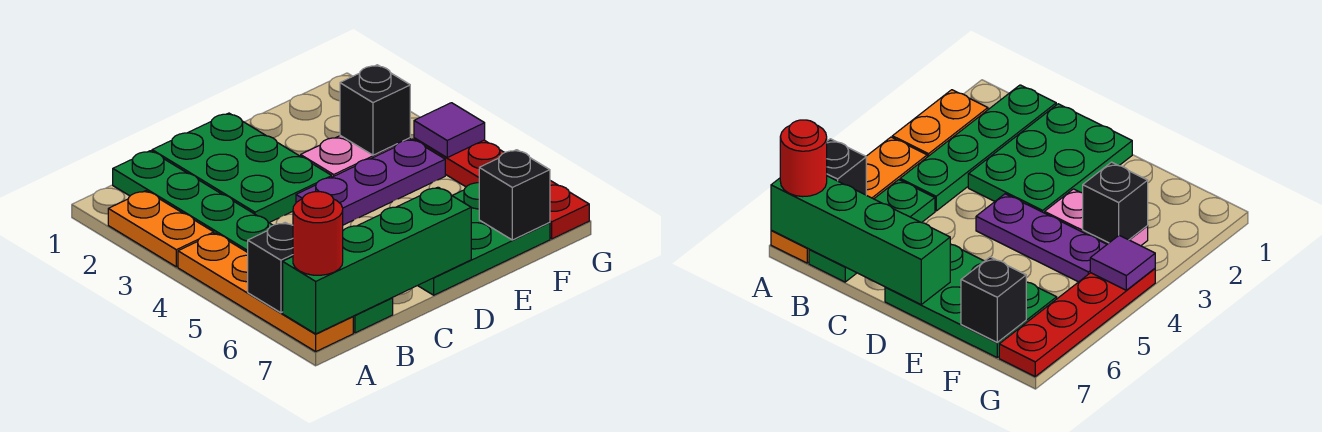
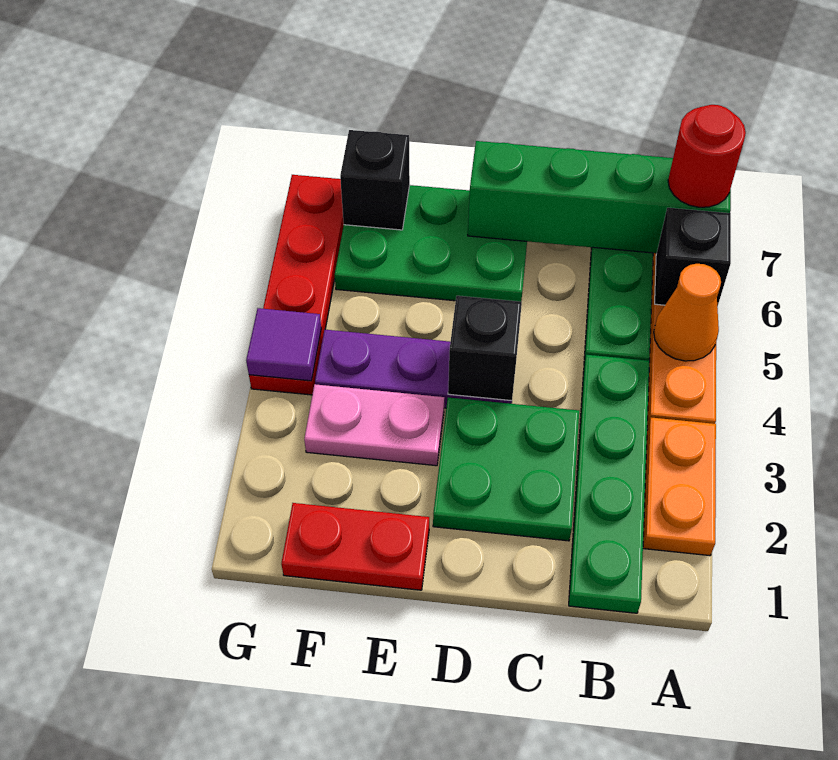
none -> orange 1x1 cone [654,264,721,361]
green 2x3 plate [152,113,332,223] -> green 2x2 plate [433,398,579,541]
none -> red 1x2 plate [281,503,429,590]
black 1x1 brick [340,65,410,155] -> black 1x1 brick moved to [448,296,522,401]

